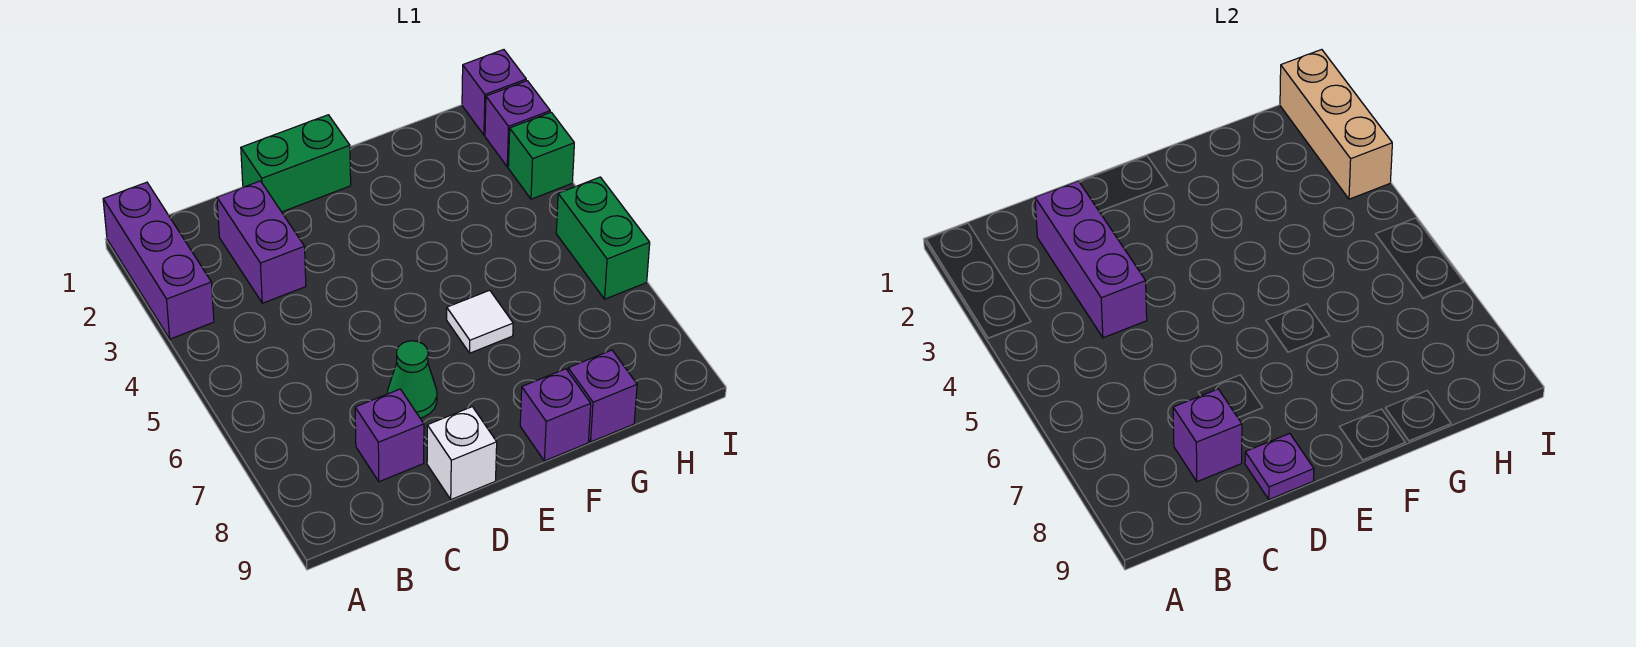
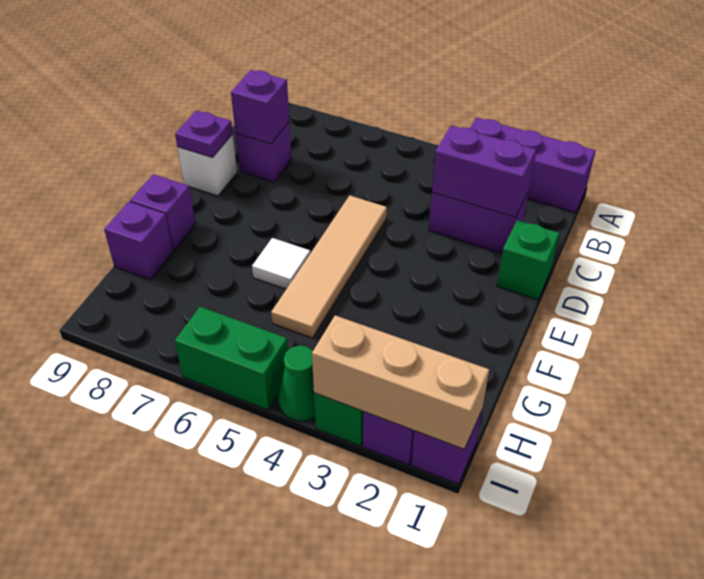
purple 1x3 brick [1035,181,1147,338] -> purple 1x2 brick [432,126,536,217]
green 1x2 brick [241,115,351,212] -> green 1x1 brick [497,220,559,299]
none -> tan 1x4 tile [271,196,387,338]
green 1x1 cone [388,341,437,418] -> green 1x1 cone moved to [278,346,315,421]

